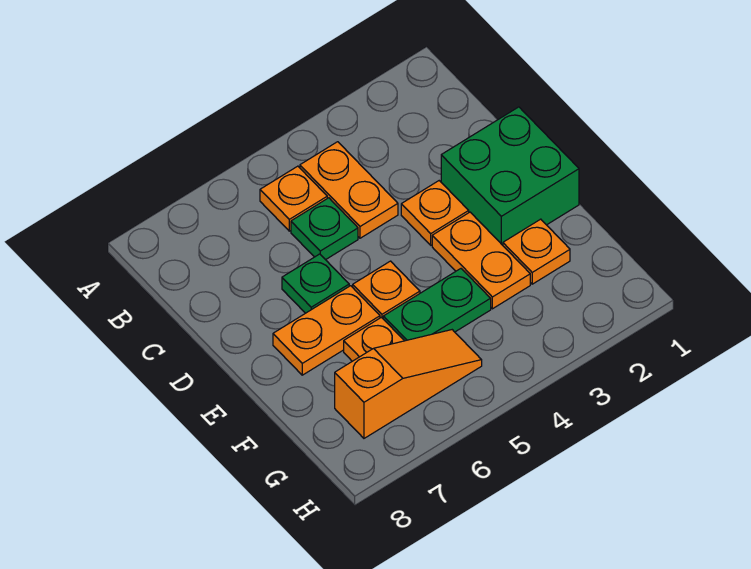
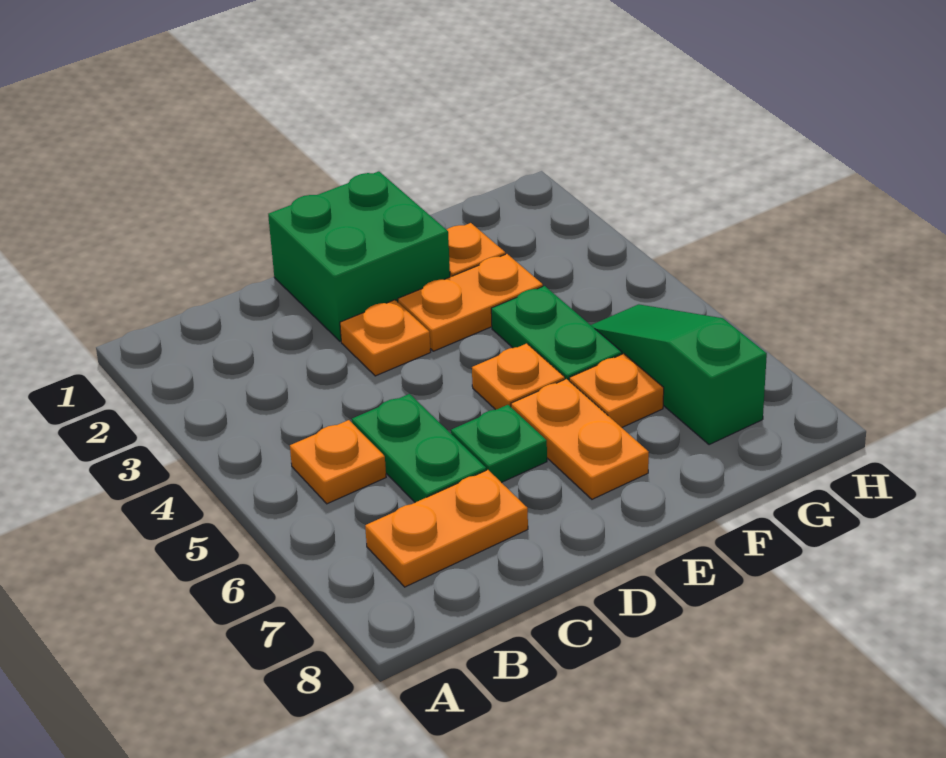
orange 1x2 plate [300,142,398,238] -> orange 1x2 plate moved to [365,470,528,587]
green 1x1 plate [291,198,358,260] -> green 1x2 plate [352,394,486,502]
orange 1x3 slope [335,330,482,438] -> green 1x3 slope [591,304,767,445]

